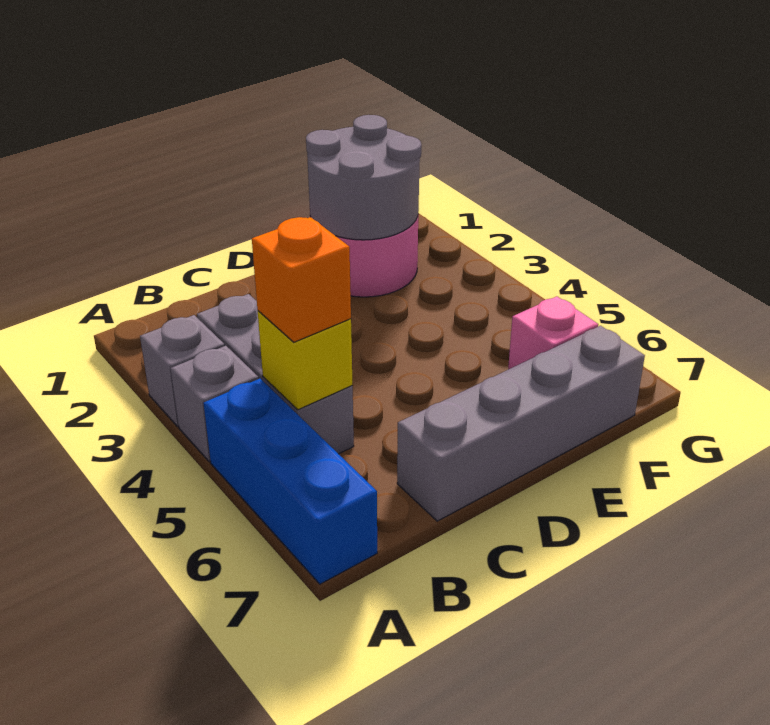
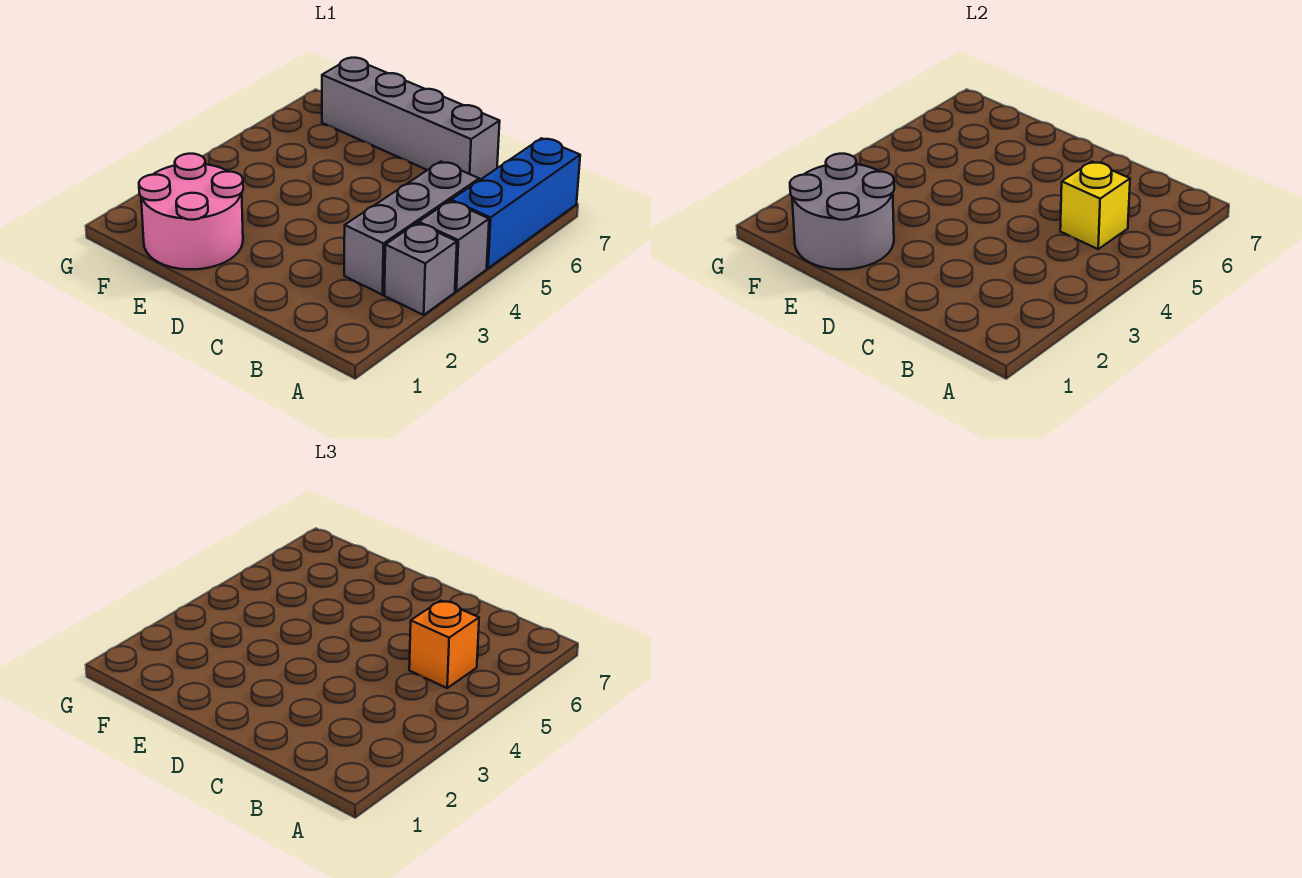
pink 1x1 brick [508,296,598,370] -> none

